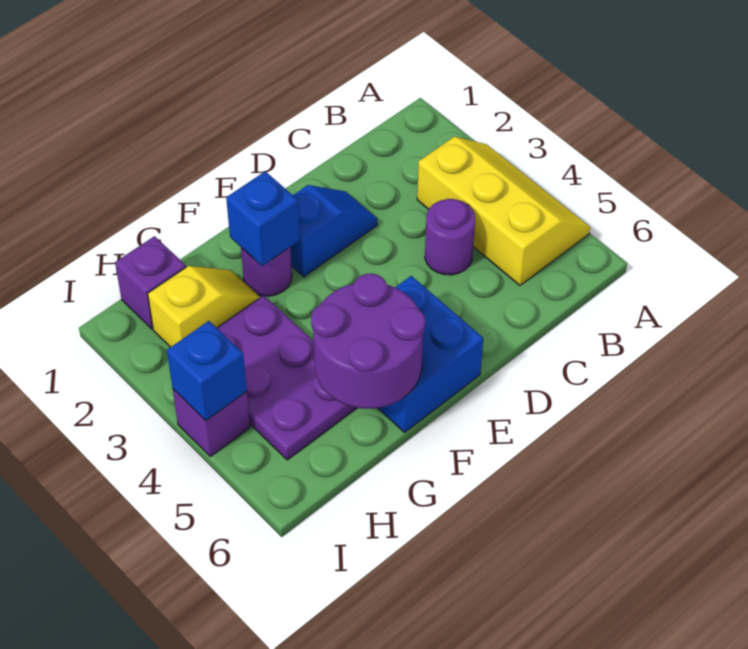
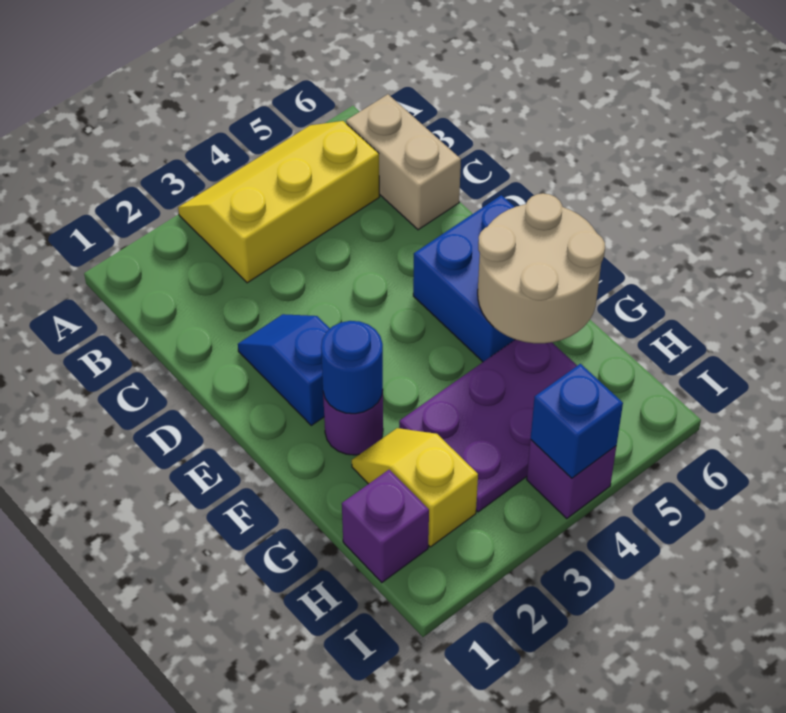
none -> tan 1x2 brick [346,94,461,230]
purple 1x1 round brick [425,199,475,275] -> none
blue 1x1 brick [226,171,300,266] -> blue 1x1 round brick [321,321,383,414]
purple 2x2 round brick [311,274,425,409] -> tan 2x2 round brick [478,193,605,343]

